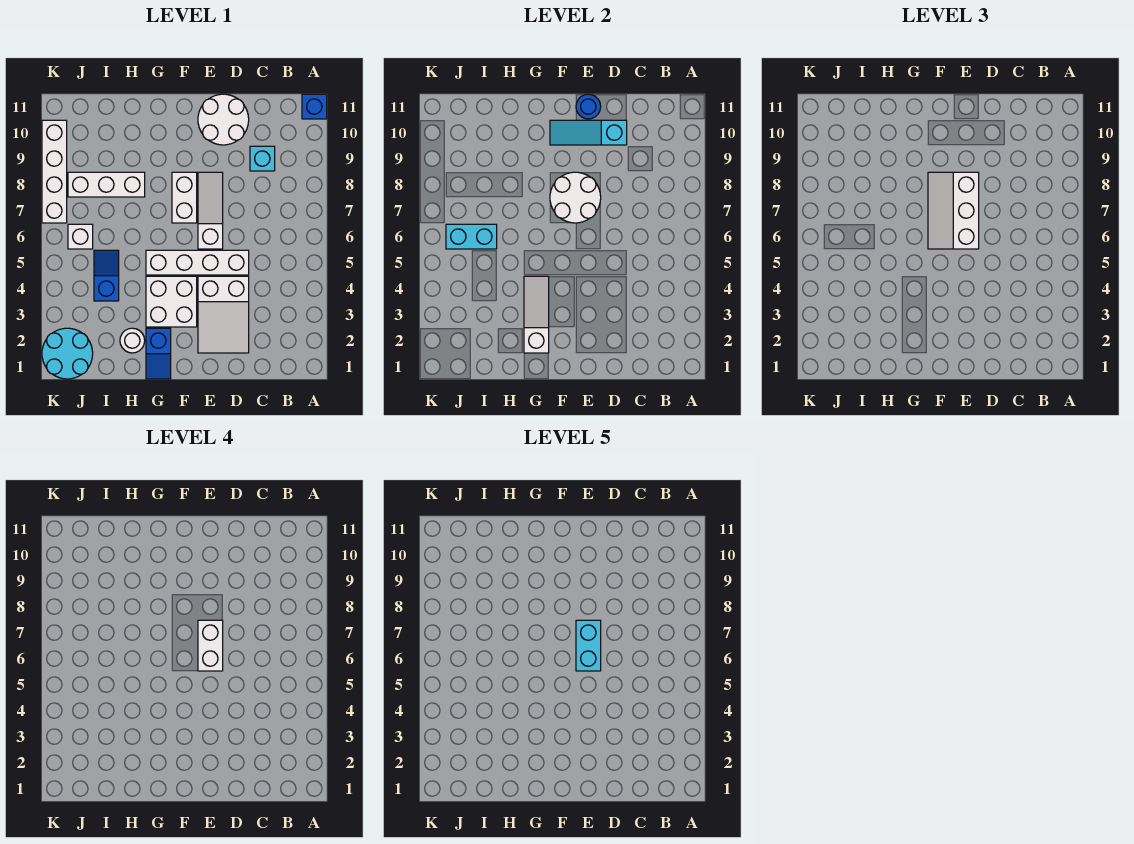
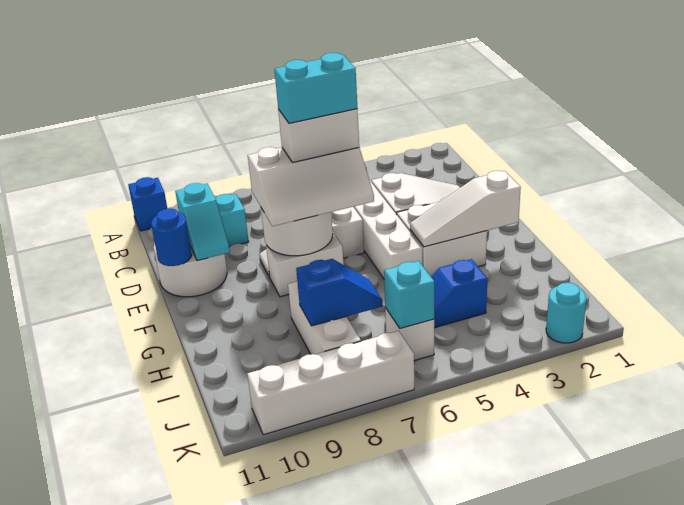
cyan 1x3 slope [550,120,627,145] -> cyan 1x2 slope [175,183,230,261]
blue 1x2 slope [146,328,171,379] -> blue 1x2 slope moved to [296,259,383,326]
white 1x1 round brick [120,328,145,353] -> none
cyan 1x2 brick [446,224,497,249] -> cyan 1x1 brick [384,261,434,328]
cyan 2x2 round brick [42,328,93,379] -> cyan 1x1 round brick [546,283,586,343]

